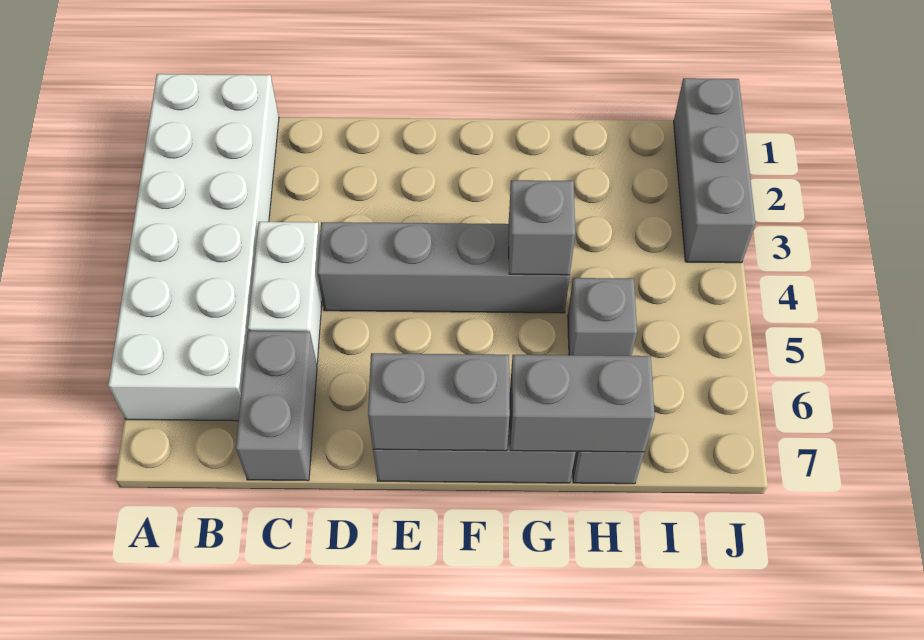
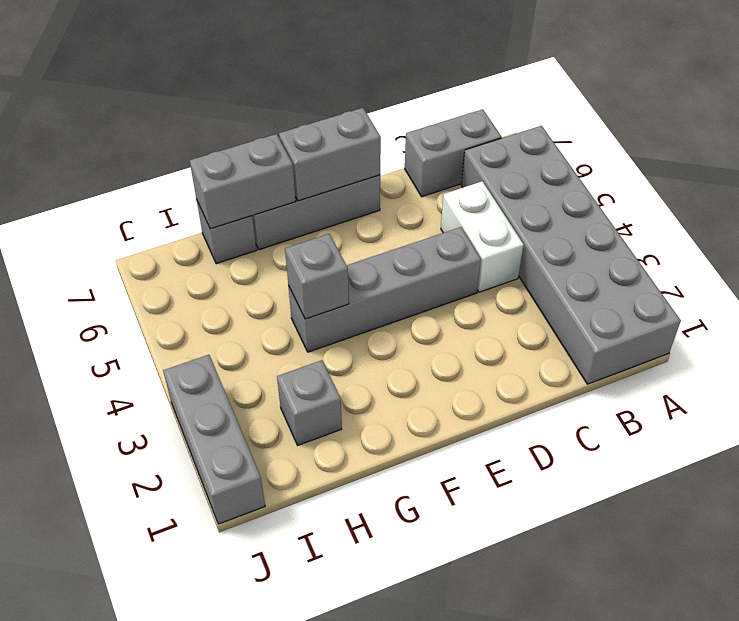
white 2x6 brick [108,74,279,421] -> grey 2x6 brick [461,126,681,384]
grey 1x2 brick [236,331,317,481] -> grey 1x2 brick turned to [405,109,502,197]
grey 1x1 brick [568,278,637,356] -> grey 1x1 brick moved to [277,360,342,445]

